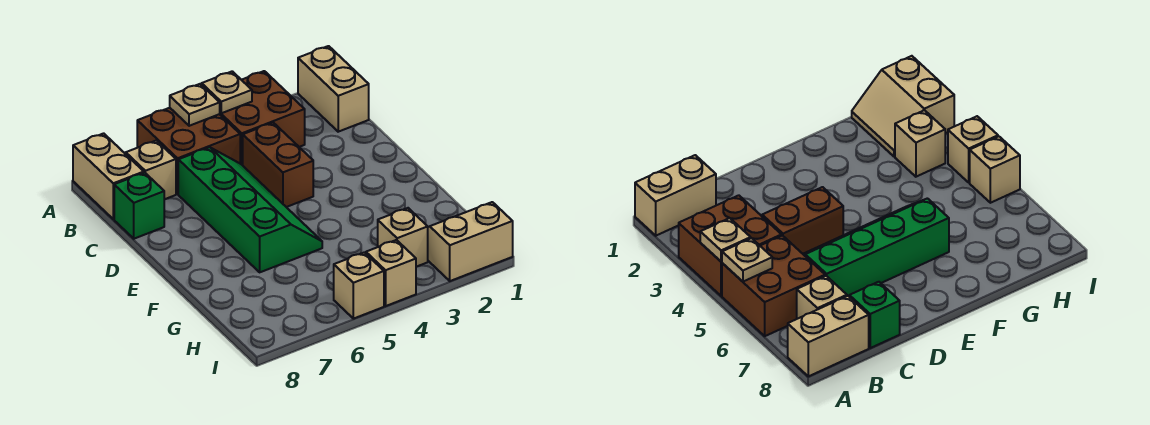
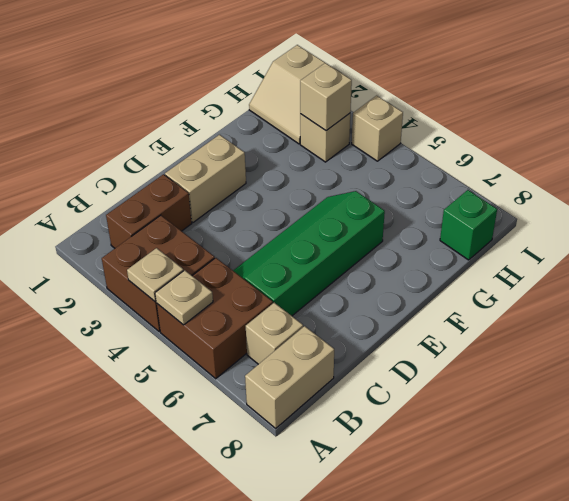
tan 1x2 brick [298,46,369,132] -> tan 1x2 brick moved to [165,135,246,222]
brown 1x2 brick [243,123,313,207] -> brown 1x2 brick moved to [106,174,192,248]
green 1x1 brick [114,173,165,239] -> green 1x1 brick moved to [440,190,497,260]
tan 1x1 brick [334,252,384,319] -> tan 1x1 brick moved to [300,63,352,131]

